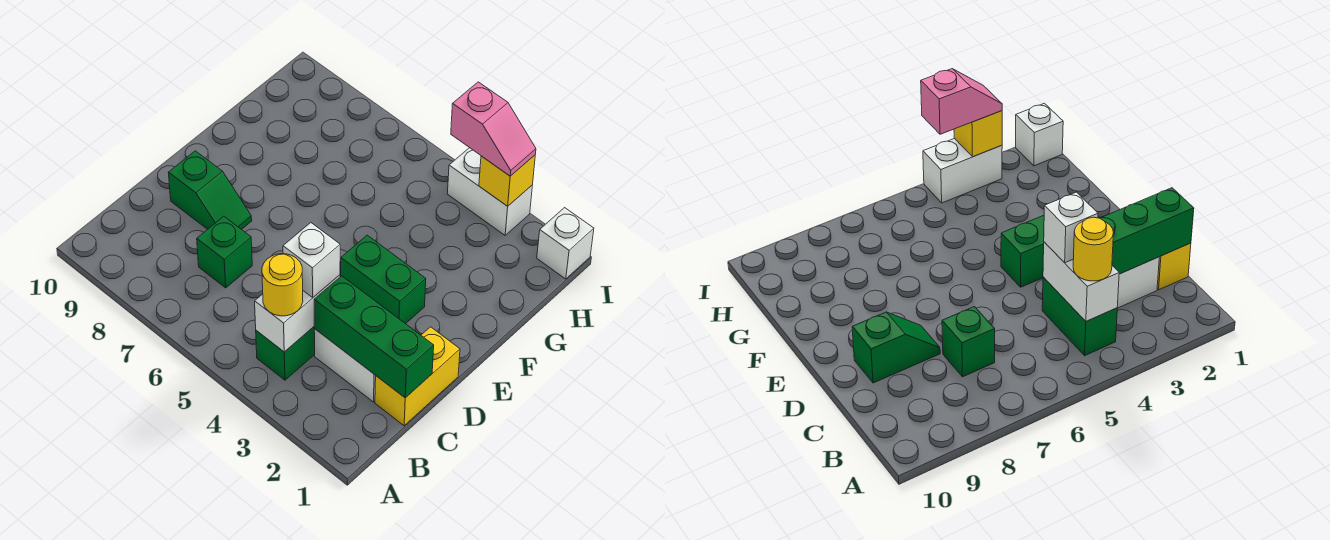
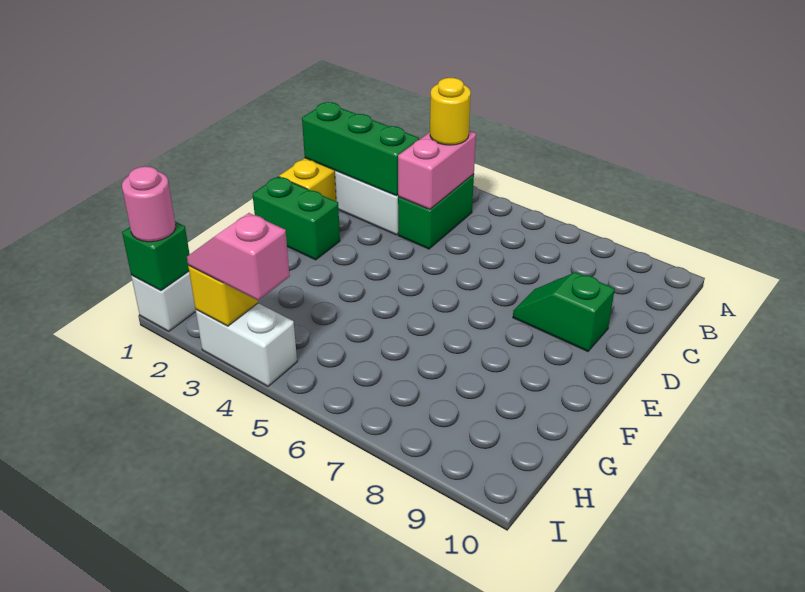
white 1x2 brick [255,275,340,352] -> pink 1x2 brick [398,131,476,210]
white 1x1 brick [283,223,340,297] -> none
green 1x1 brick [197,216,252,288] -> green 1x1 brick moved to [122,222,190,291]
green 1x2 brick [341,235,426,324] -> green 1x2 brick moved to [252,177,340,260]
none -> pink 1x1 round brick [122,166,175,242]

